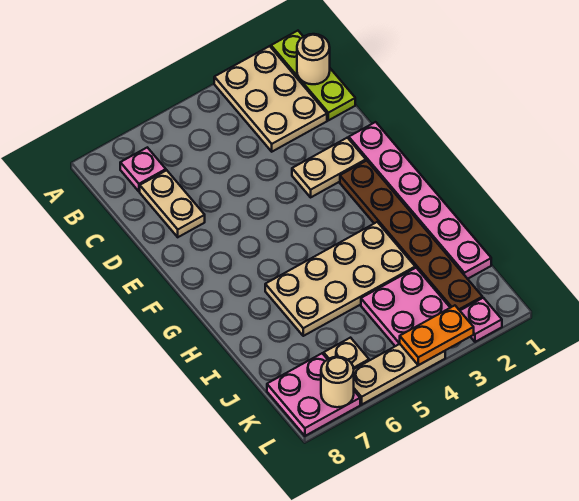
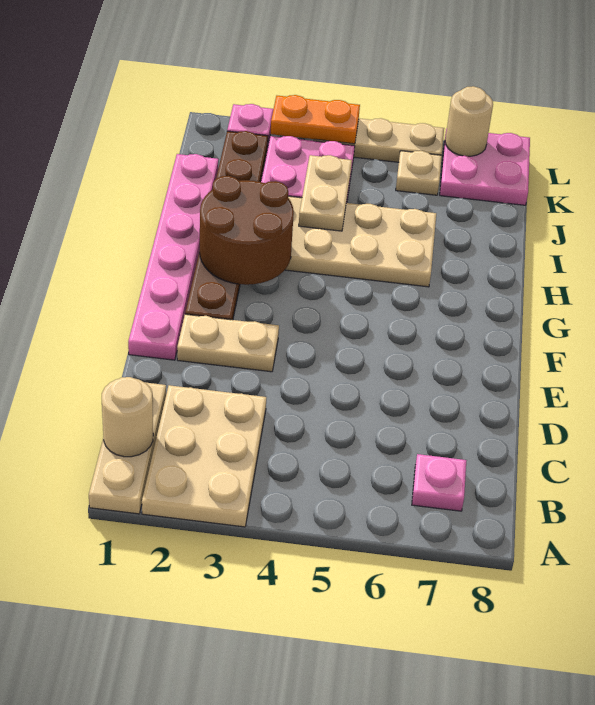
lime 1x3 plate [271,31,355,120] -> tan 1x3 plate [89,382,166,514]
tan 1x2 plate [140,170,205,237] -> tan 1x2 plate moved to [299,155,352,231]
none -> brown 2x2 round brick [200,176,294,285]

